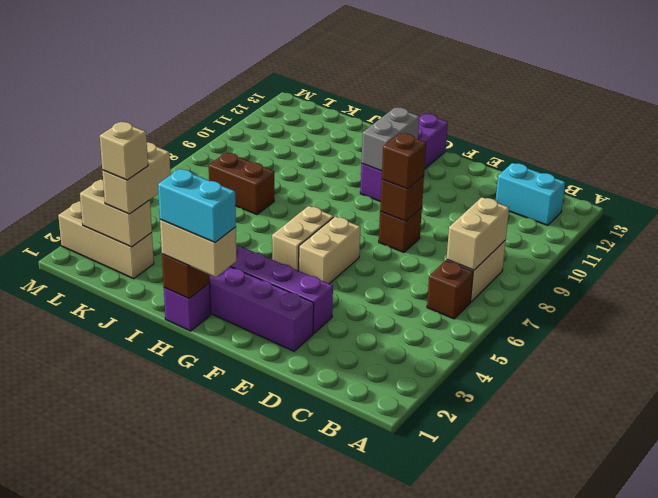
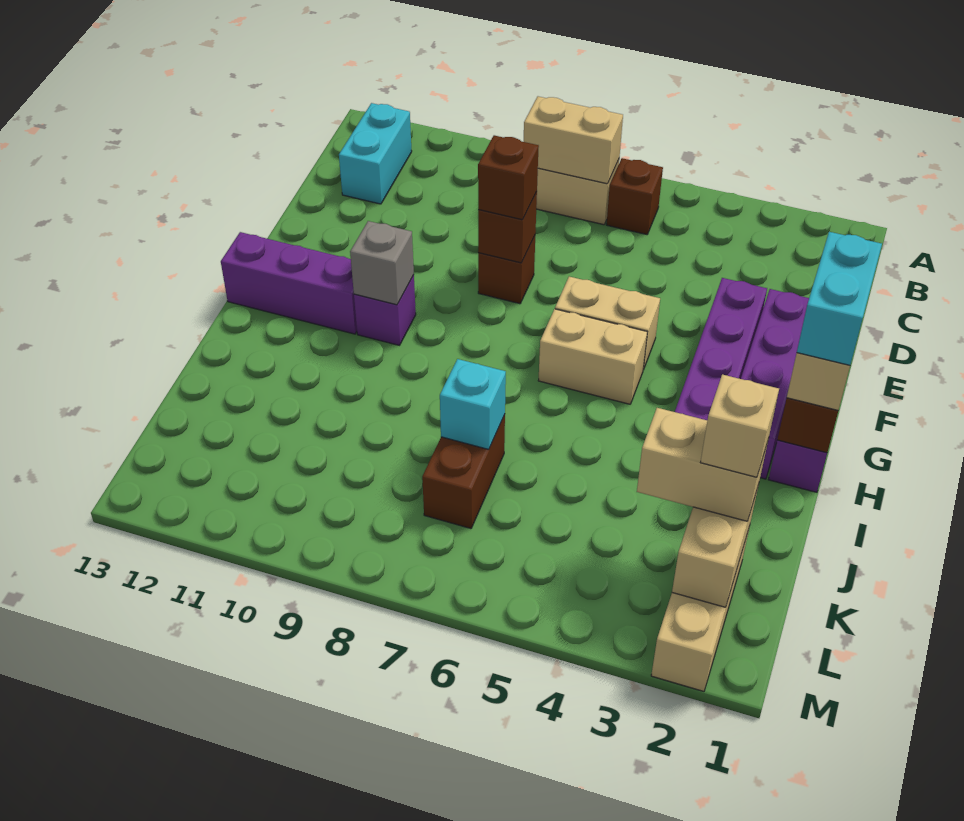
grey 1x2 brick [362,108,419,171] -> grey 1x1 brick [350,221,414,305]
none -> cyan 1x1 brick [440,359,506,449]

